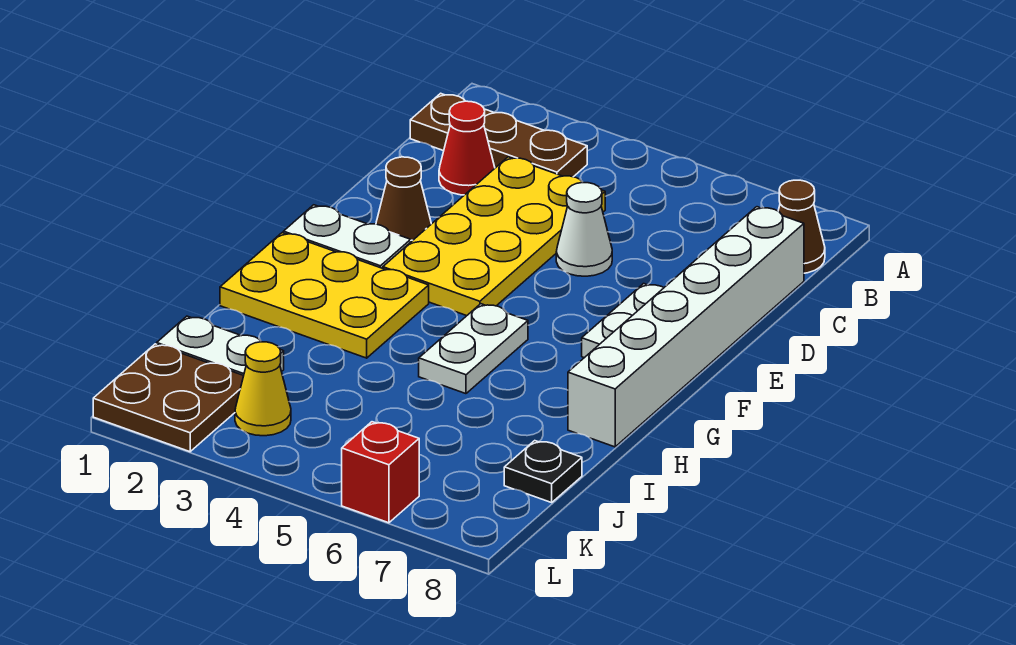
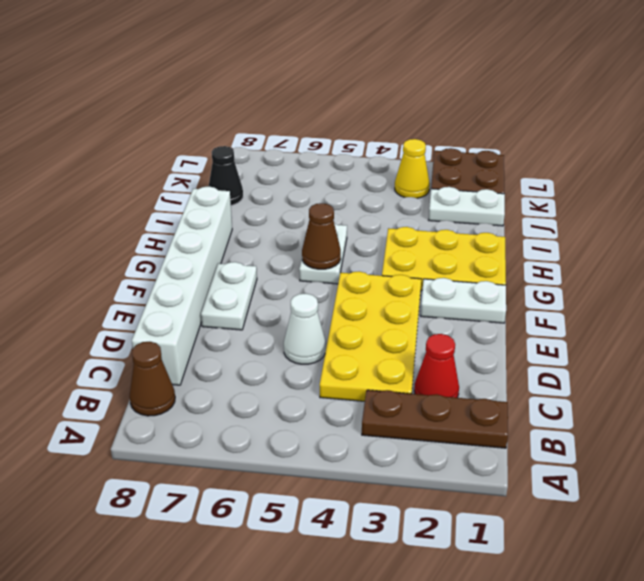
brown 1x1 cone [376,157,431,242] -> brown 1x1 cone moved to [302,203,341,269]
black 1x1 plate [504,441,582,503] -> black 1x1 cone [208,146,243,205]
red 1x1 brick [342,422,419,523] -> none

